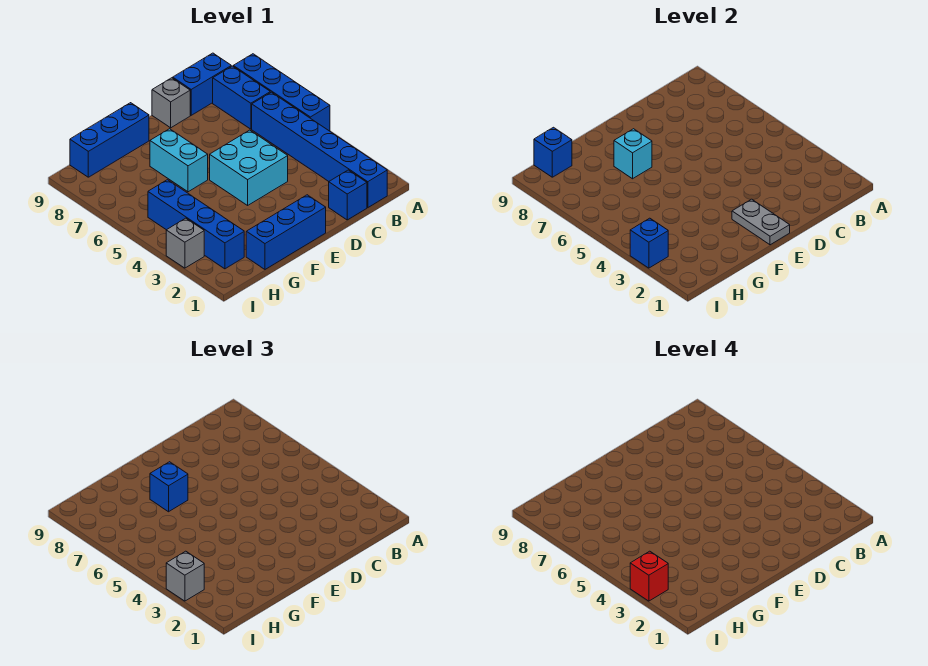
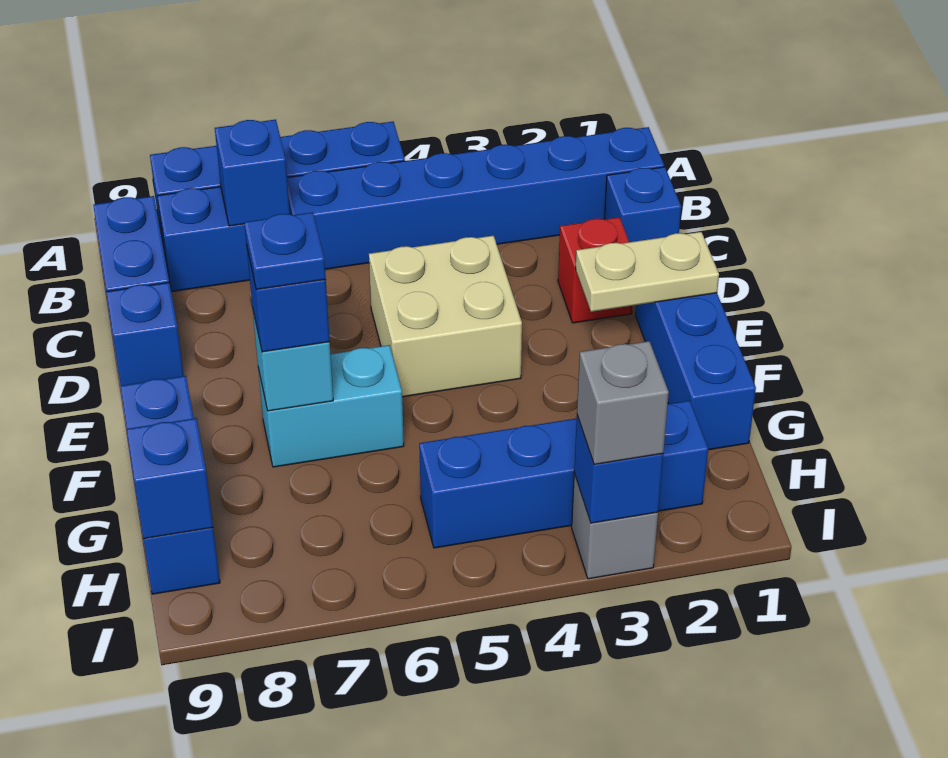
none -> blue 1x1 brick [215,120,290,226]
cyan 2x2 brick [210,130,288,205] -> tan 2x2 brick [369,236,522,397]
grey 1x1 brick [152,78,190,128] -> blue 1x1 brick [106,282,184,385]
grey 1x2 plate [732,199,790,245] -> tan 1x2 plate [576,232,719,312]
none -> blue 1x1 plate [244,212,326,290]
red 1x1 brick [630,551,668,601] -> red 1x1 brick moved to [558,217,632,323]

